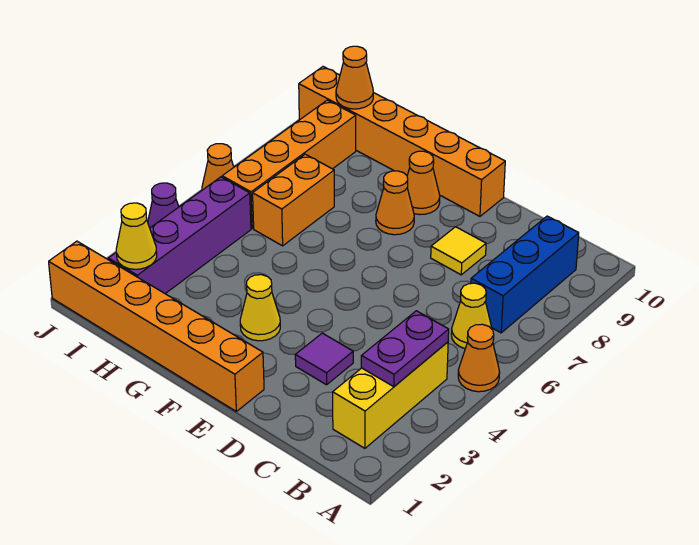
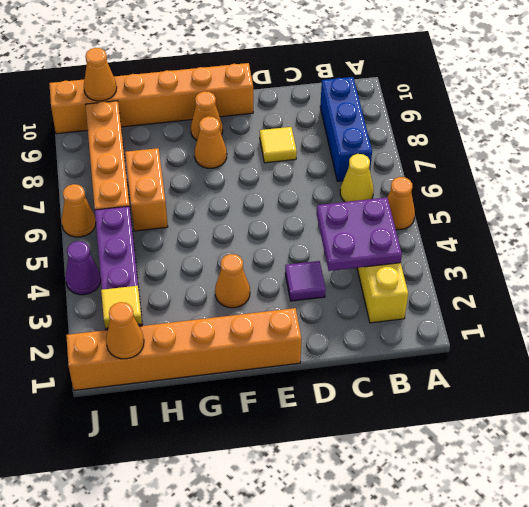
purple 1x2 plate [361,311,449,387] -> purple 2x2 plate [316,197,402,271]
yellow 1x1 cone [240,275,280,341] -> orange 1x1 cone [215,254,250,308]
none -> orange 1x1 cone [106,302,144,359]
yellow 1x1 cone [116,203,157,269] -> yellow 1x1 tile [101,286,142,328]

